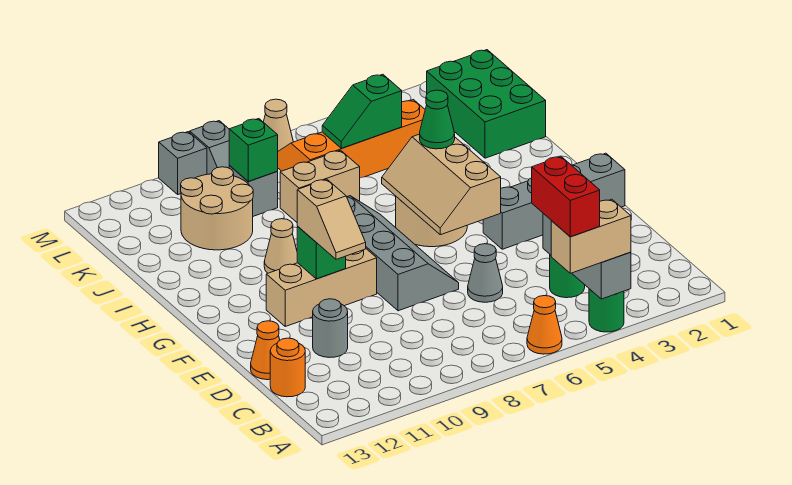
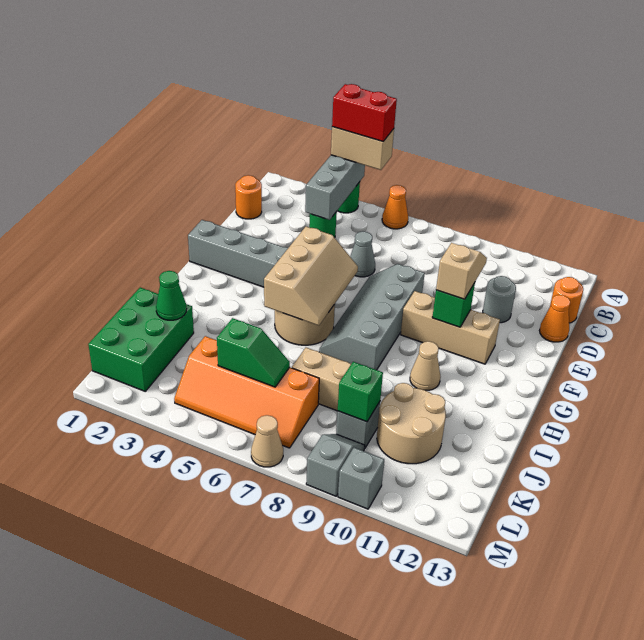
red 1x2 brick [532,157,600,237] -> red 1x2 brick turned to [332,84,397,141]
none -> orange 1x1 round brick [235,175,262,219]
green 1x1 cone [420,90,455,149] -> green 1x1 cone moved to [156,271,186,320]

